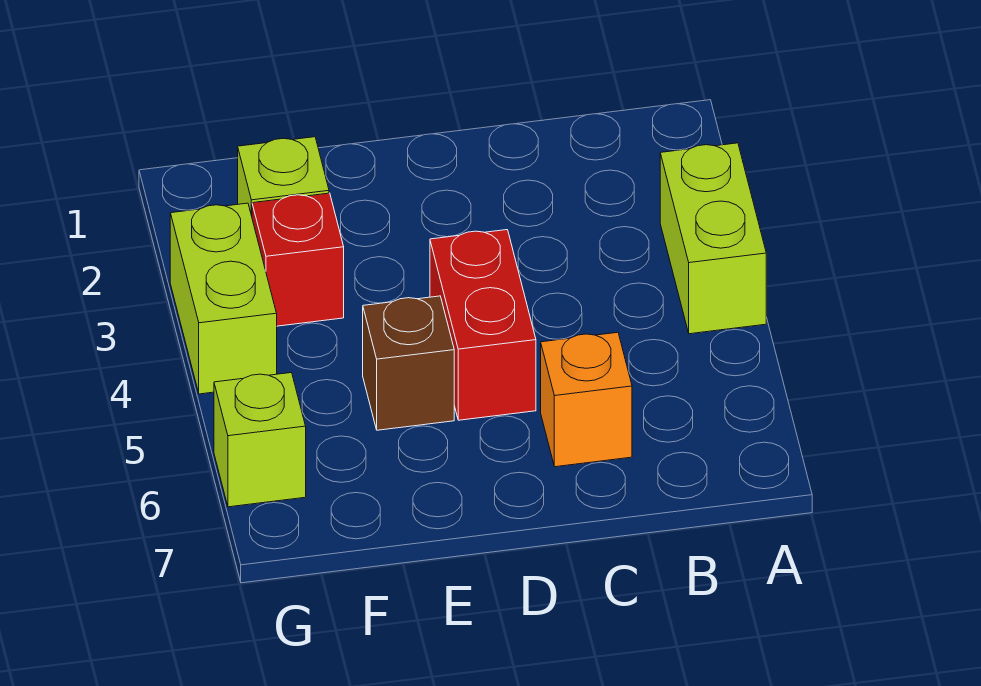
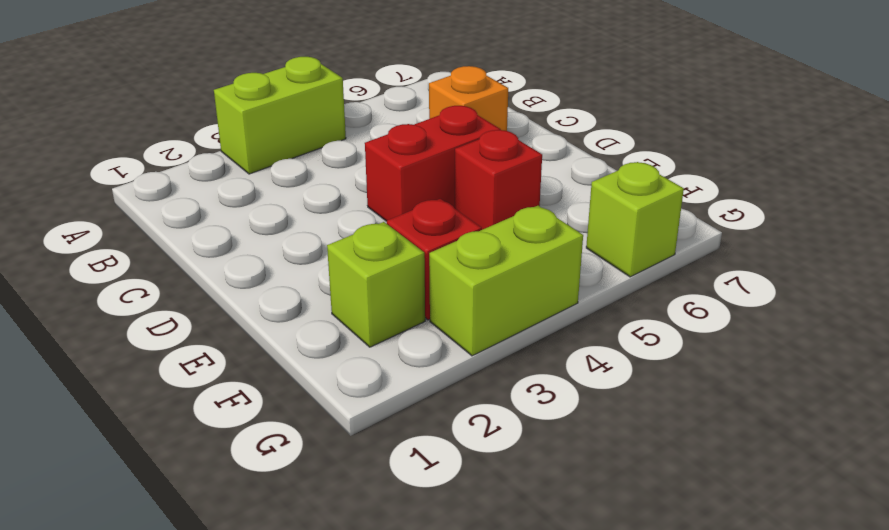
brown 1x1 brick [363,296,454,430] -> red 1x1 brick [455,130,542,230]

